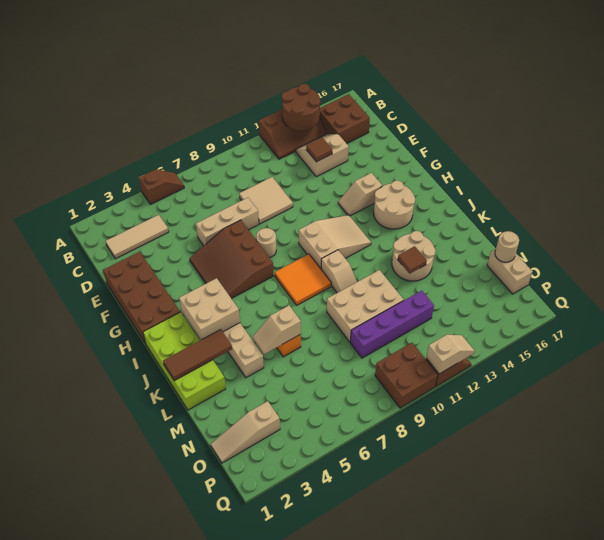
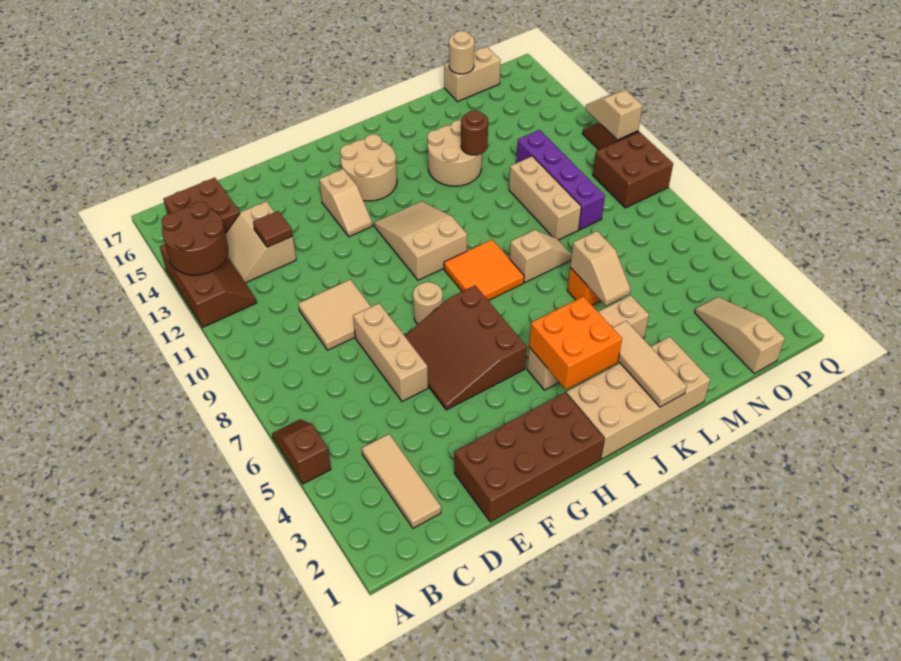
brown 3x3 slope [190,220,274,299] -> brown 3x3 slope turned to [405,286,527,410]
lime 2x4 brick [143,312,226,410] -> tan 2x4 brick [567,337,710,459]
tan 2x2 brick [179,278,240,340] -> orange 2x2 brick [529,296,622,390]
tan 1x2 slope [321,250,357,293] -> tan 1x2 slope moved to [510,230,572,283]
brown 1x3 tile [163,330,232,381] -> tan 1x3 tile [613,321,687,407]
tan 2x3 brick [327,270,404,342] -> tan 1x3 brick [509,156,581,240]
brown 1x1 tile [398,246,427,274] -> brown 1x1 round brick [461,110,488,155]
tan 1x3 slope [211,401,280,463] -> tan 1x3 slope turned to [695,297,785,373]

